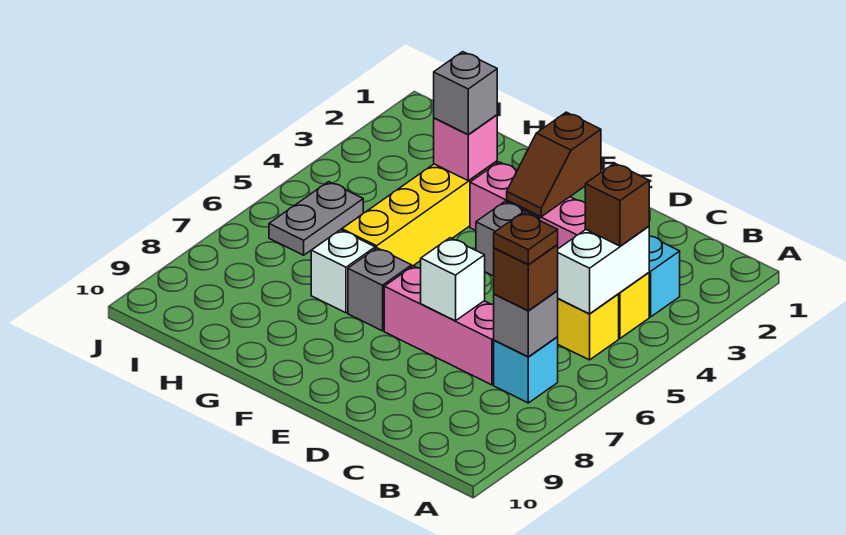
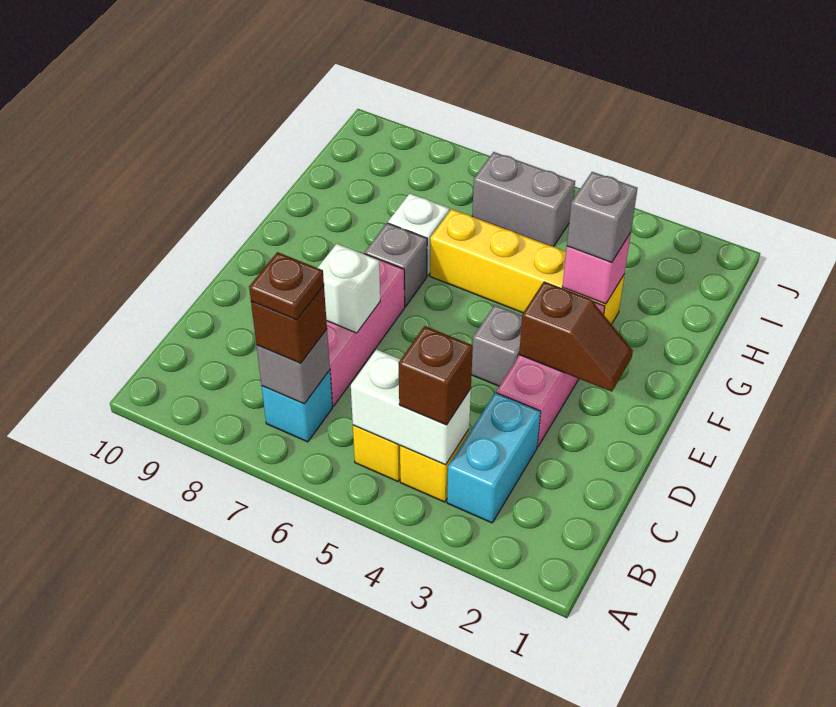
brown 1x2 slope [507,112,601,217] -> brown 1x2 slope turned to [519,281,633,392]
grey 1x2 plate [269,182,363,255] -> grey 1x2 brick [472,152,575,247]

